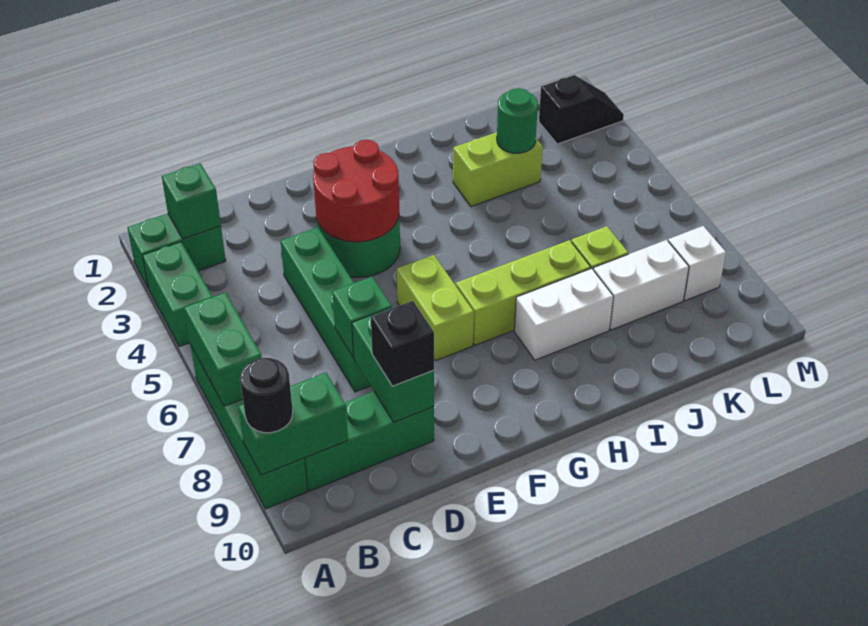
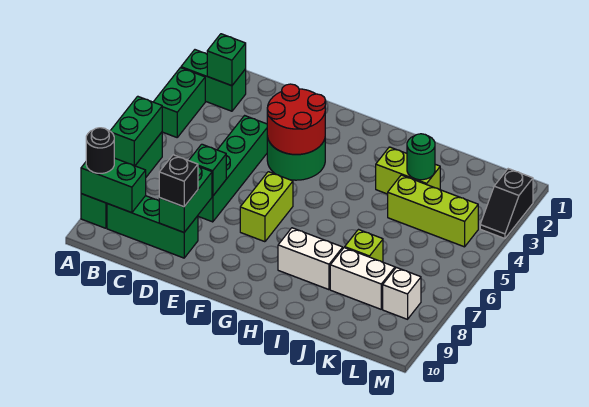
lime 1x3 brick [456,240,591,345] -> lime 1x3 brick moved to [388,175,478,247]
black 1x2 slope [539,75,624,144] -> black 1x2 slope turned to [480,169,533,239]

